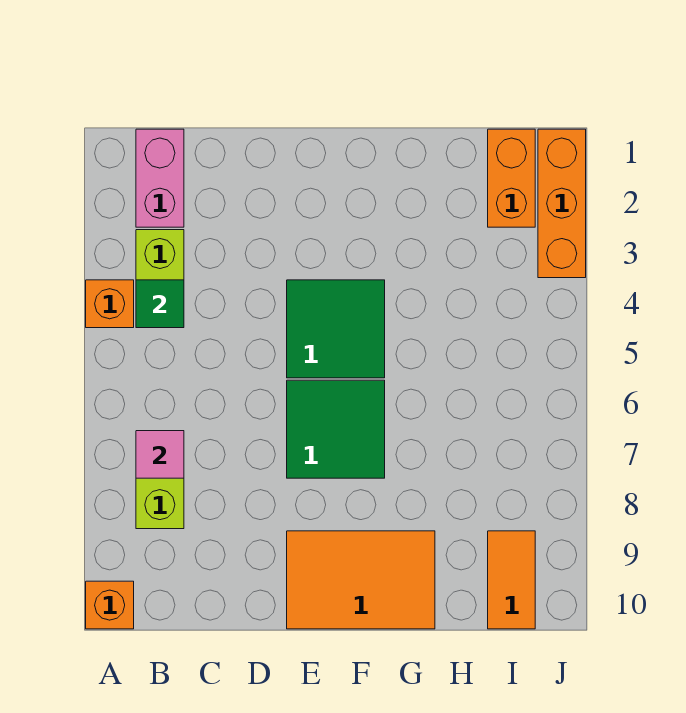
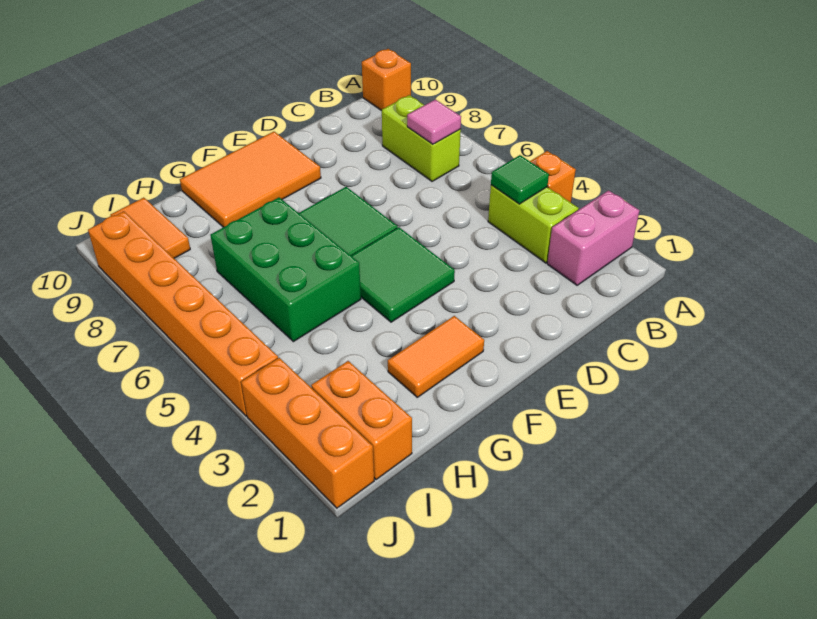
pink 1x2 brick [136,129,184,227] -> pink 1x2 brick turned to [547,190,639,285]
none -> orange 1x2 tile [388,316,484,397]
none -> green 2x3 brick [210,197,361,342]
none -> orange 1x6 brick [88,211,278,416]

